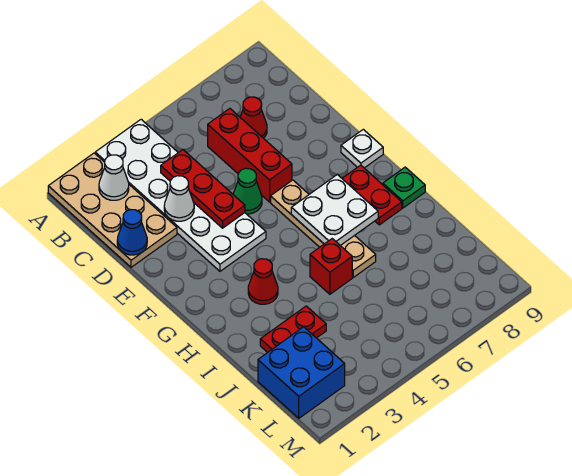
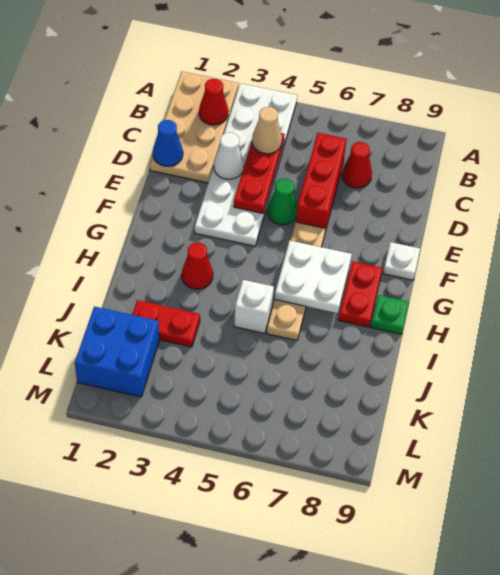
white 1x1 cone [99,155,129,200] -> red 1x1 cone [199,79,228,125]
none -> tan 1x1 cone [252,107,282,154]
red 1x1 brick [310,239,352,294] -> white 1x1 brick [234,280,274,333]

